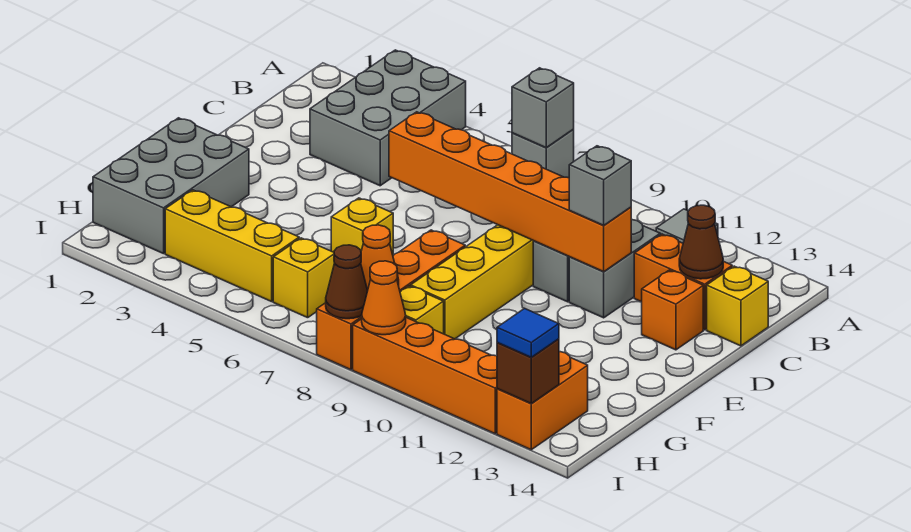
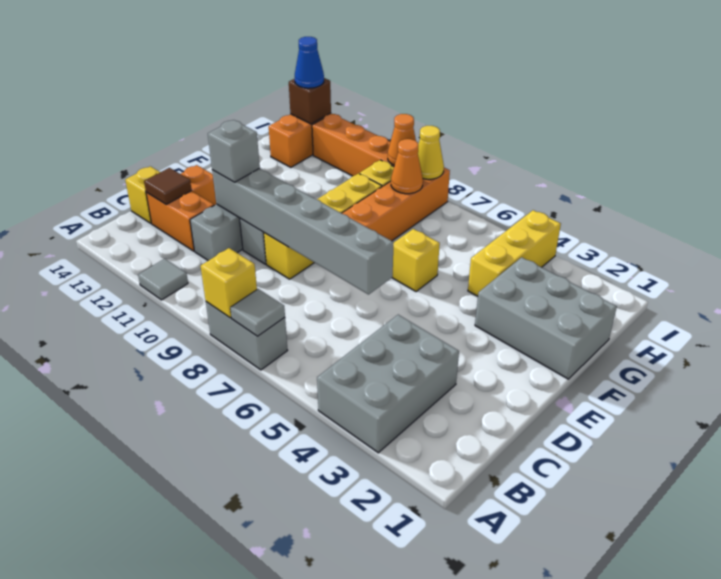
grey 1x1 brick [512,129,574,178] -> grey 1x2 brick [206,302,288,370]
grey 1x1 brick [512,68,574,147] -> grey 1x1 tile [230,289,285,336]
brown 1x1 cone [679,205,723,279] -> brown 1x1 tile [144,168,192,204]
orange 1x6 brick [389,112,631,272] -> grey 1x6 brick [212,168,394,295]
grey 2x3 brick [93,118,249,254] -> grey 2x3 brick turned to [475,257,617,379]
yellow 1x3 brick [165,190,299,302] -> yellow 1x3 brick turned to [468,210,561,296]
yellow 1x1 brick [273,238,334,318] -> yellow 1x1 brick moved to [201,248,257,318]
brown 1x1 cone [326,245,368,319] -> yellow 1x1 cone [418,126,444,179]
blue 1x1 tile [497,308,559,357] -> blue 1x1 cone [295,37,324,88]

